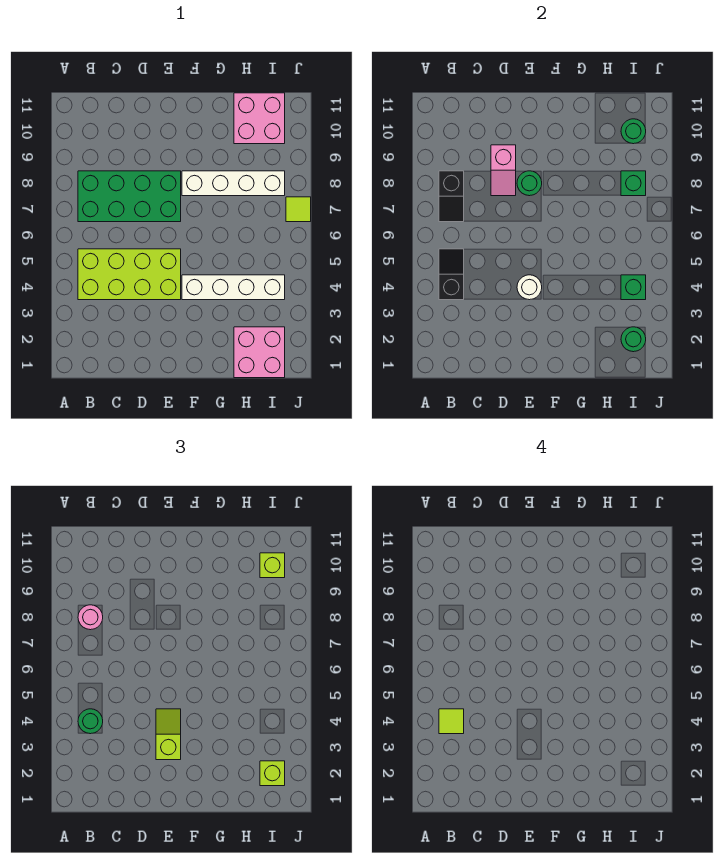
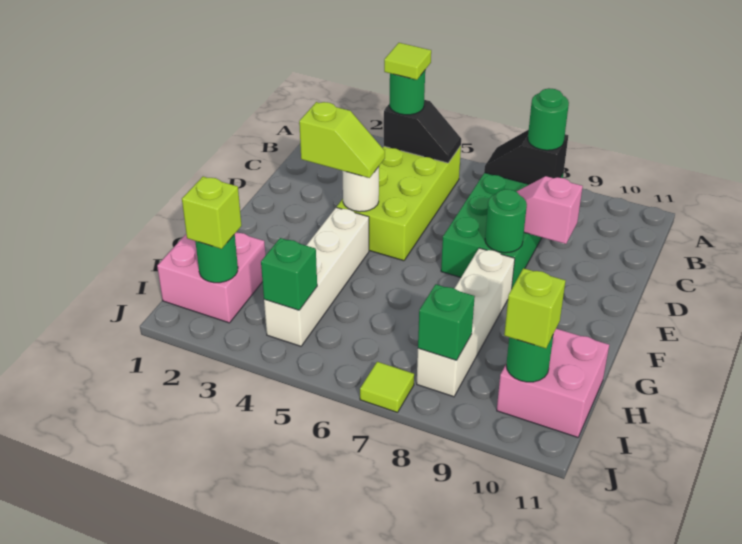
pink 1x1 round brick [78,605,103,630] -> green 1x1 round brick [528,88,569,150]

